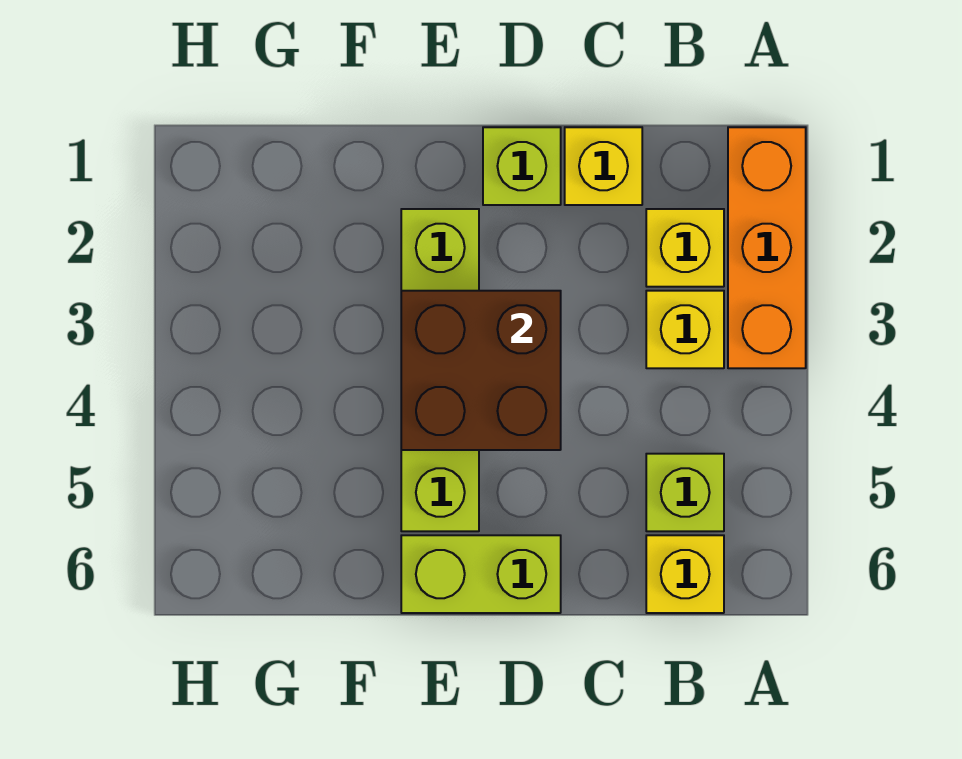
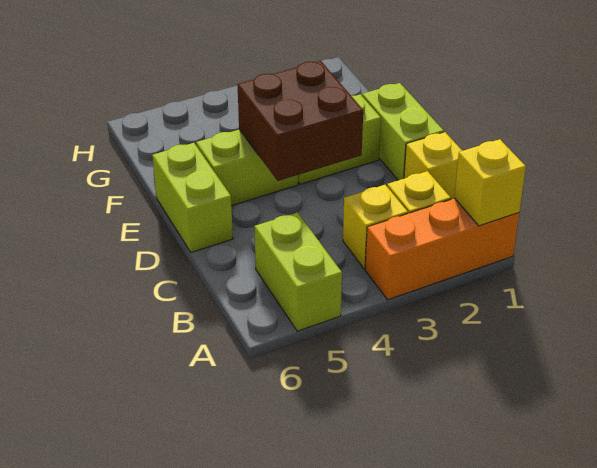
lime 1x1 brick [646,454,724,531] -> lime 1x2 brick [254,212,342,331]
yellow 1x1 brick [646,535,724,613] -> yellow 1x1 brick moved to [454,139,526,226]
lime 1x1 brick [483,127,561,205] -> lime 1x2 brick [362,83,444,180]

